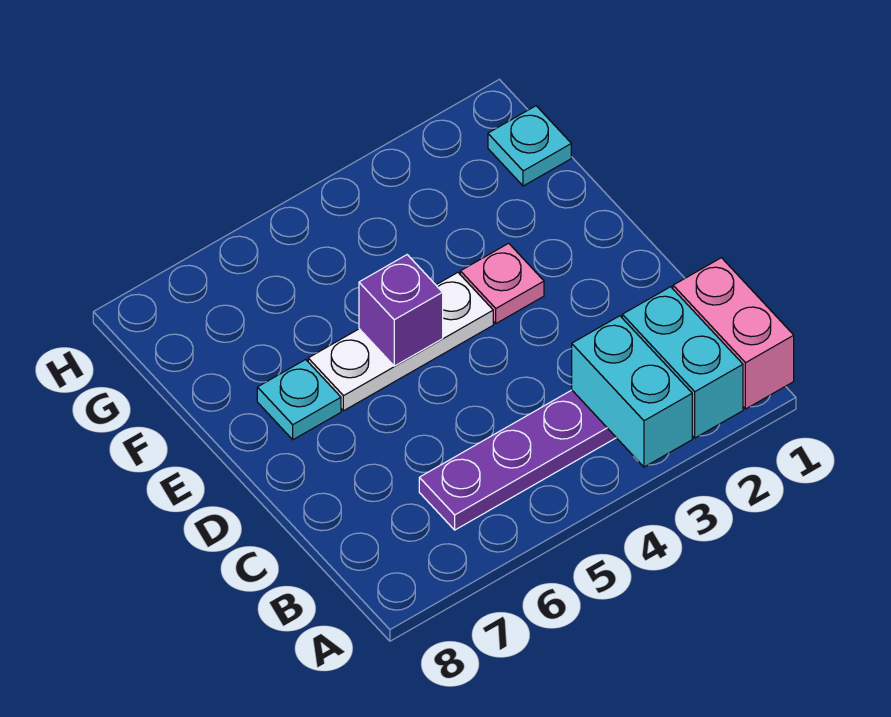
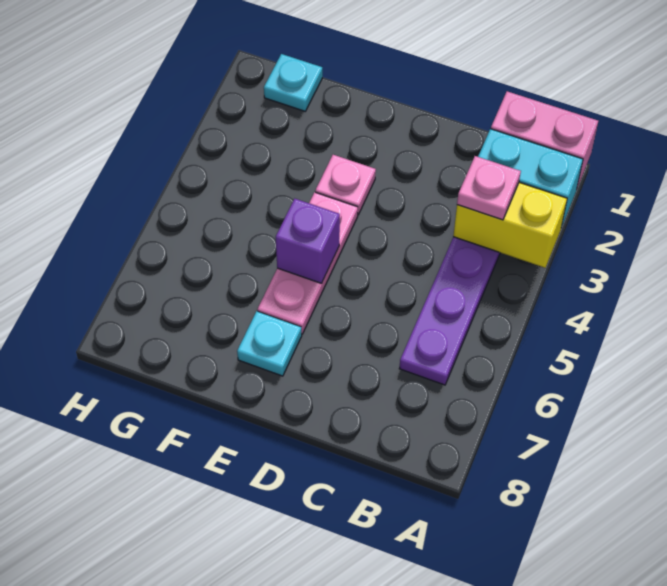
cyan 1x2 brick [572,316,692,467] -> yellow 1x2 brick [453,182,567,268]
none -> pink 1x1 plate [457,156,521,220]
white 1x3 plate [308,273,493,411] -> pink 1x3 plate [257,192,358,334]

